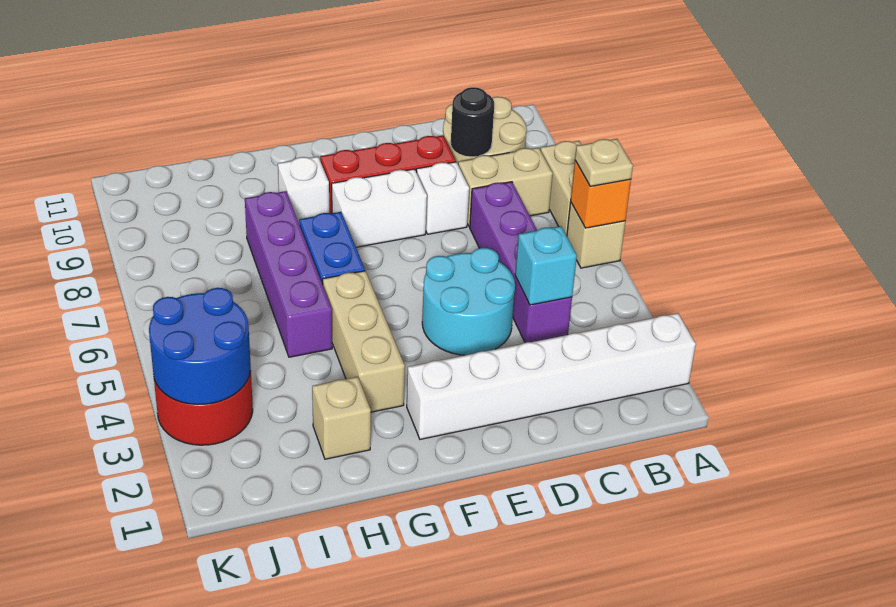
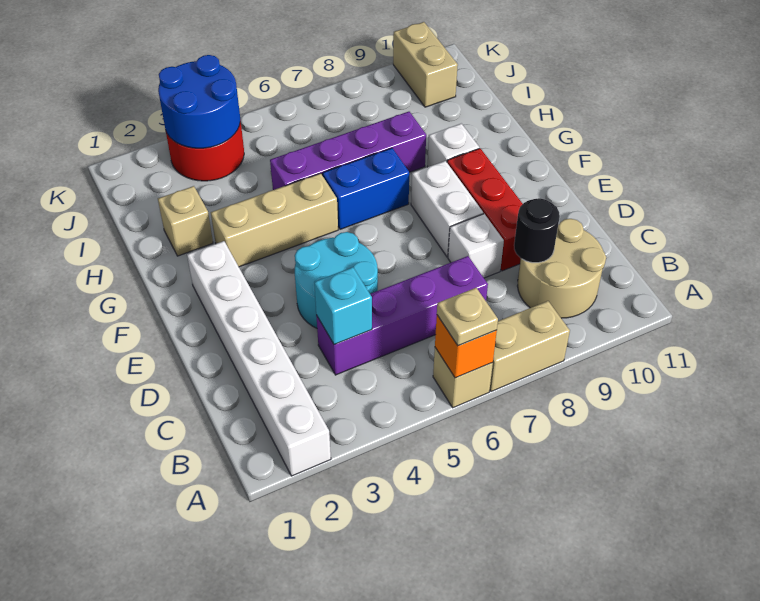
tan 1x2 brick [458,148,553,227] -> tan 1x2 brick moved to [393,22,458,107]

